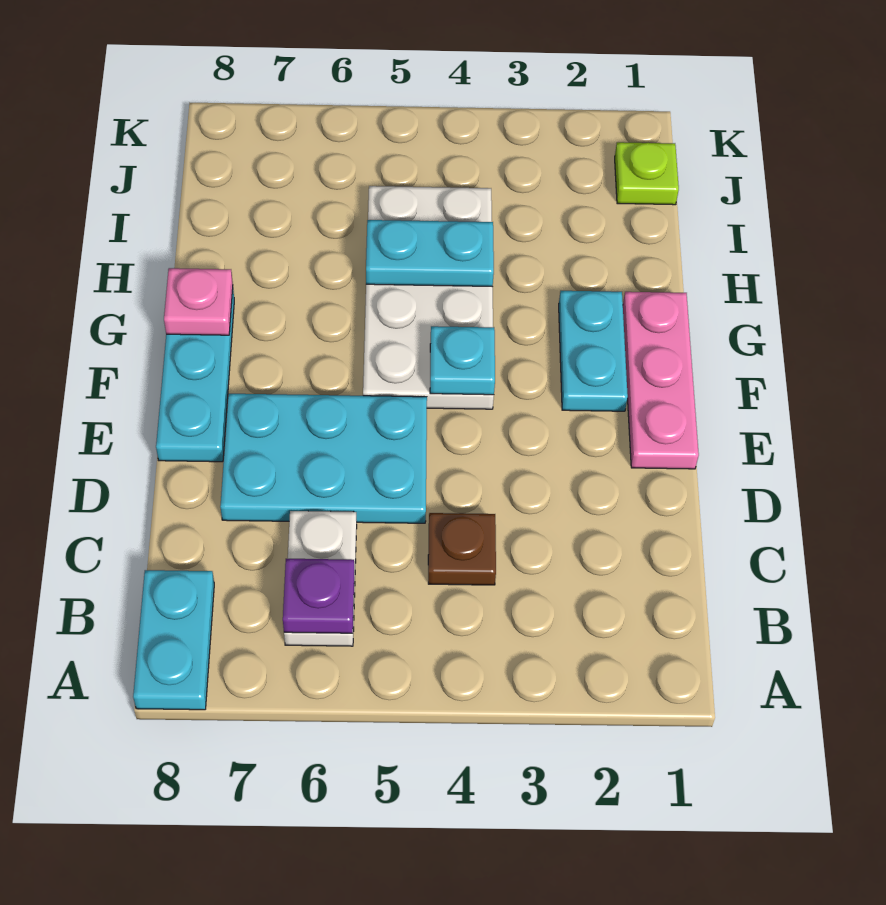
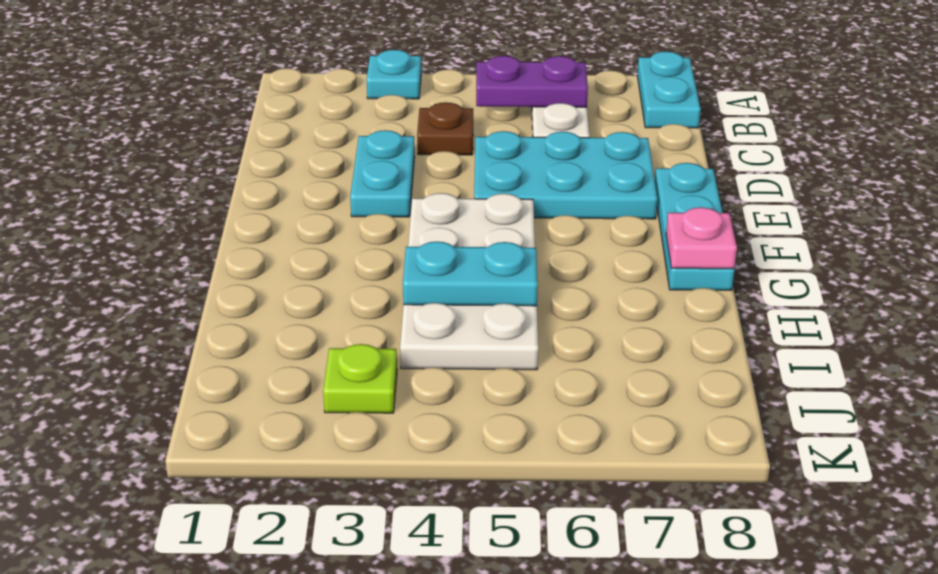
purple 1x1 plate [283,559,354,633] -> purple 1x2 plate [476,56,588,107]
pink 1x3 plate [623,292,699,469] -> none
cyan 1x2 plate [559,291,628,411] -> cyan 1x2 plate moved to [350,130,415,217]
cyan 1x1 plate [430,326,495,395] -> cyan 1x1 plate moved to [367,50,421,99]
lime 1x1 plate [615,142,679,205] -> lime 1x1 plate moved to [323,344,397,413]

